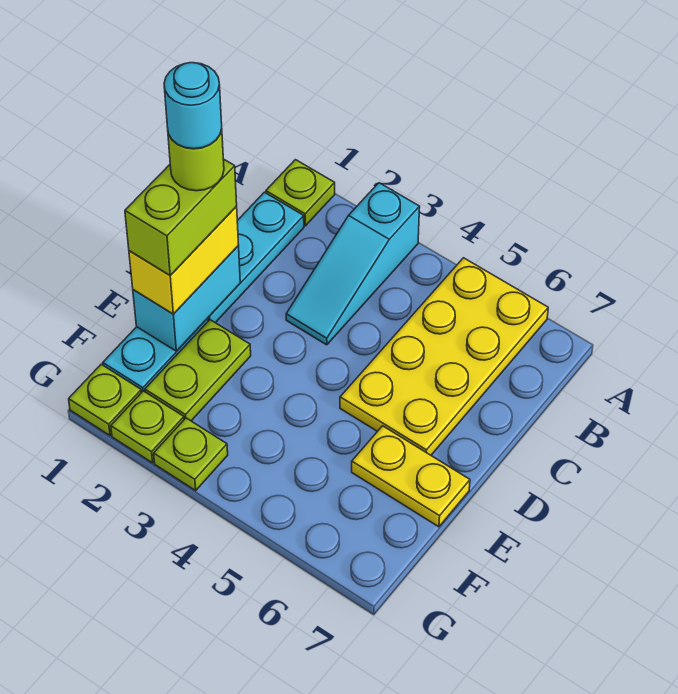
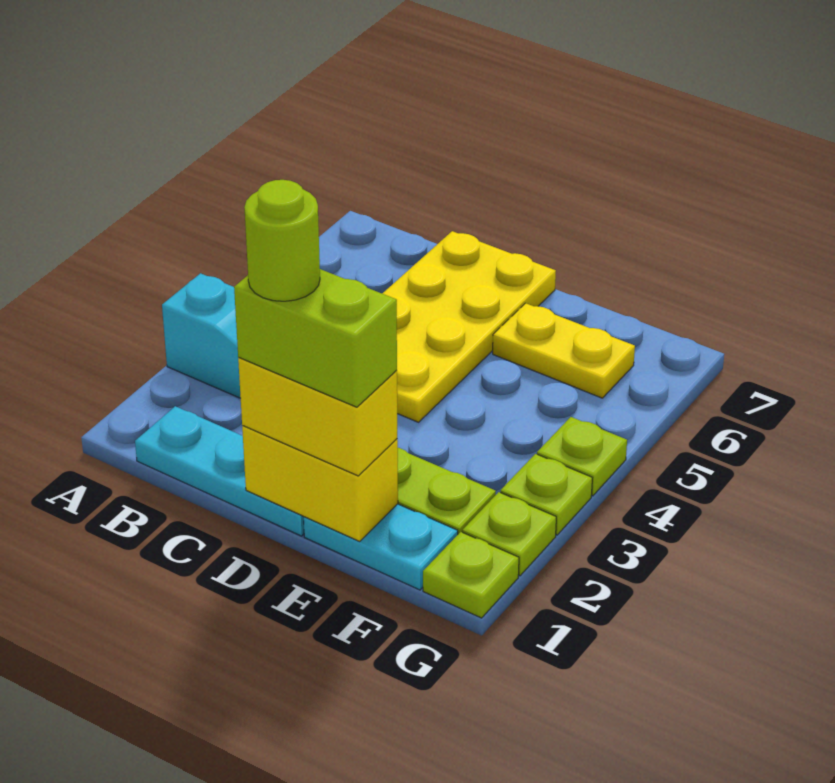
lime 1x1 plate [266,160,335,226] -> lime 1x1 plate moved to [537,417,627,496]
yellow 2x4 plate [340,258,548,455] -> yellow 2x4 plate turned to [382,231,556,422]
cyan 1x2 brick [133,246,240,351] -> yellow 1x2 brick [242,426,398,541]
cyan 1x1 round brick [164,63,222,149] -> none
yellow 1x2 plate [352,426,470,527] -> yellow 1x2 plate turned to [493,303,635,398]

